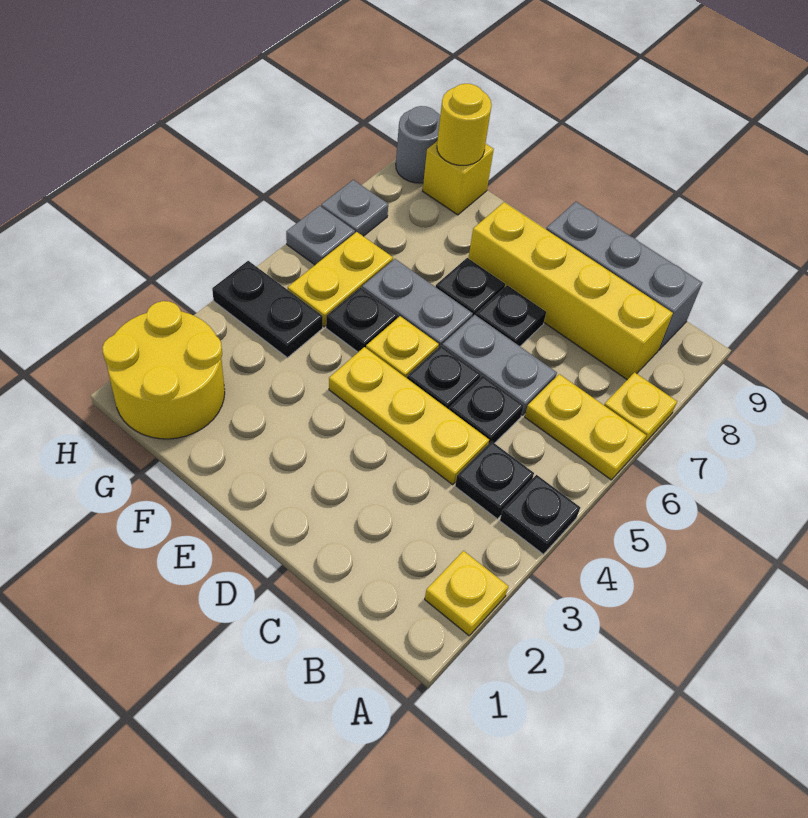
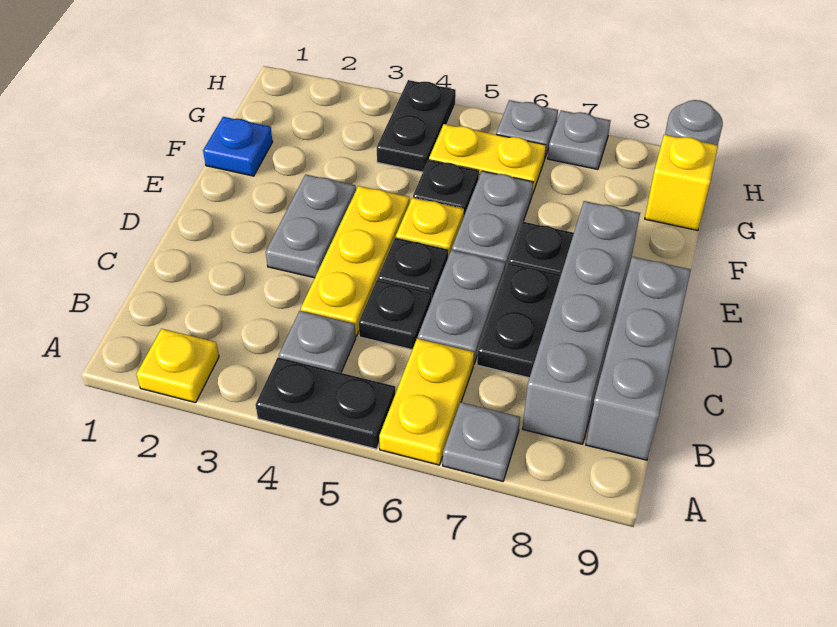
black 1x1 plate [500,475,580,554] -> black 1x2 plate [255,357,395,449]
yellow 1x1 plate [604,372,677,445] -> grey 1x1 plate [443,402,520,481]
black 1x1 plate [455,441,534,519] -> grey 1x1 plate [279,311,356,373]
yellow 1x4 brick [468,202,673,380] -> grey 1x4 brick [523,201,640,444]
none -> grey 1x2 plate [266,175,356,278]
black 1x1 plate [476,285,546,346] -> black 1x2 plate [477,263,561,378]
none -> blue 1x1 plate [203,117,273,176]
yellow 2x2 round brick [102,301,225,439] -> none
yellow 1x1 round brick [437,84,492,165] -> none

